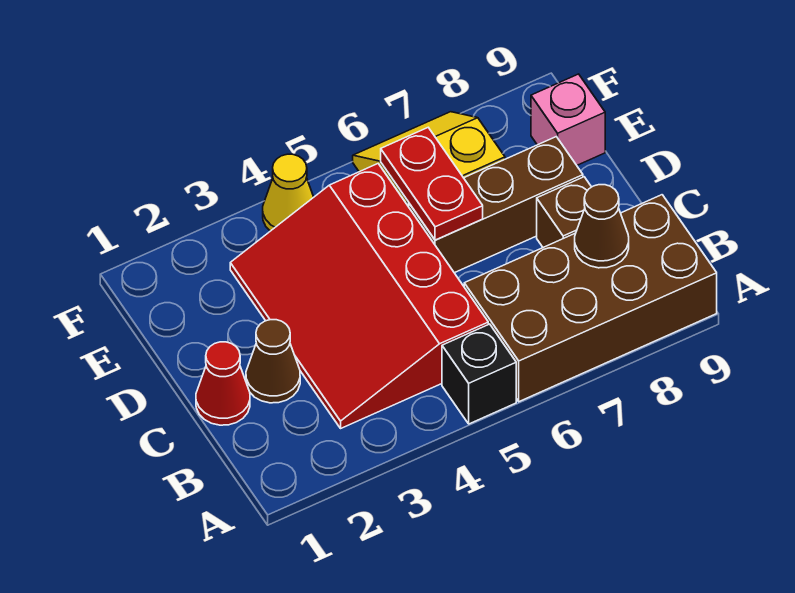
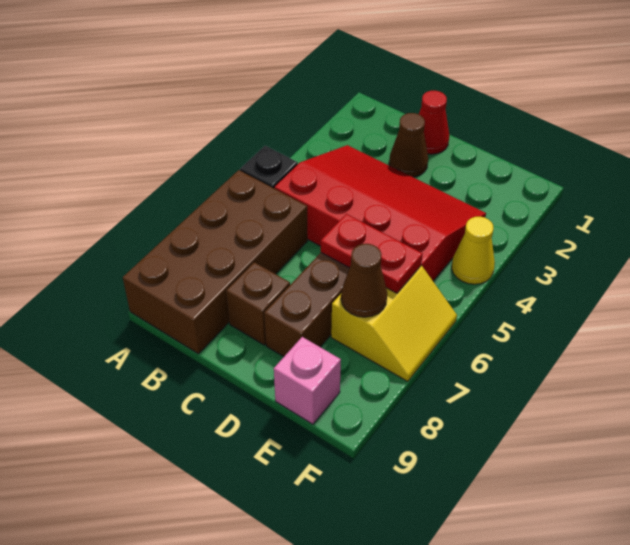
brown 1x1 cone [575,185,629,268] -> brown 1x1 cone moved to [341,244,387,317]

